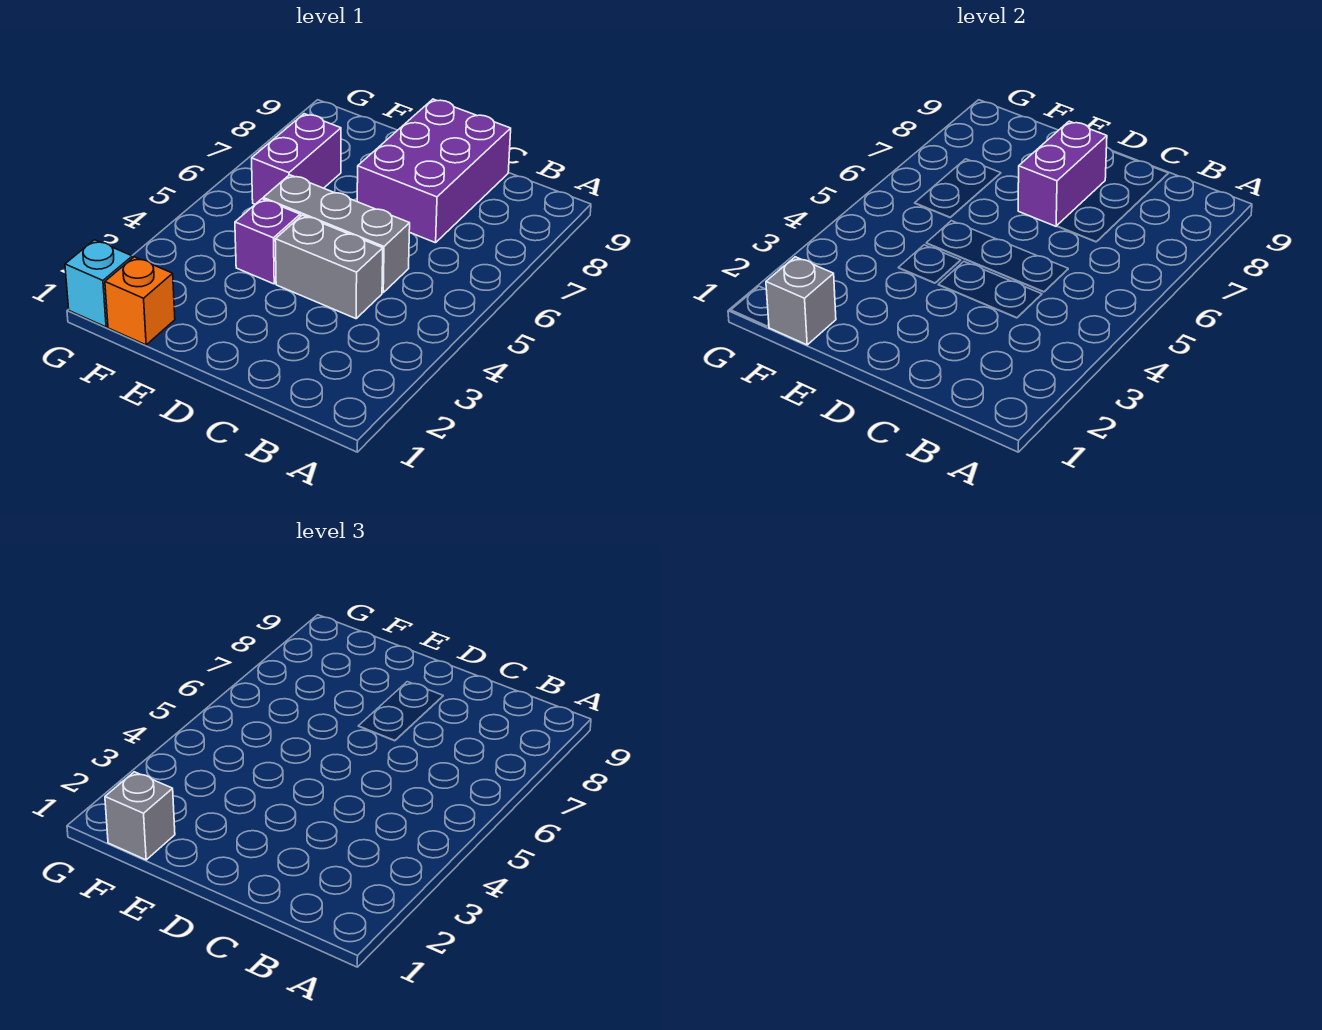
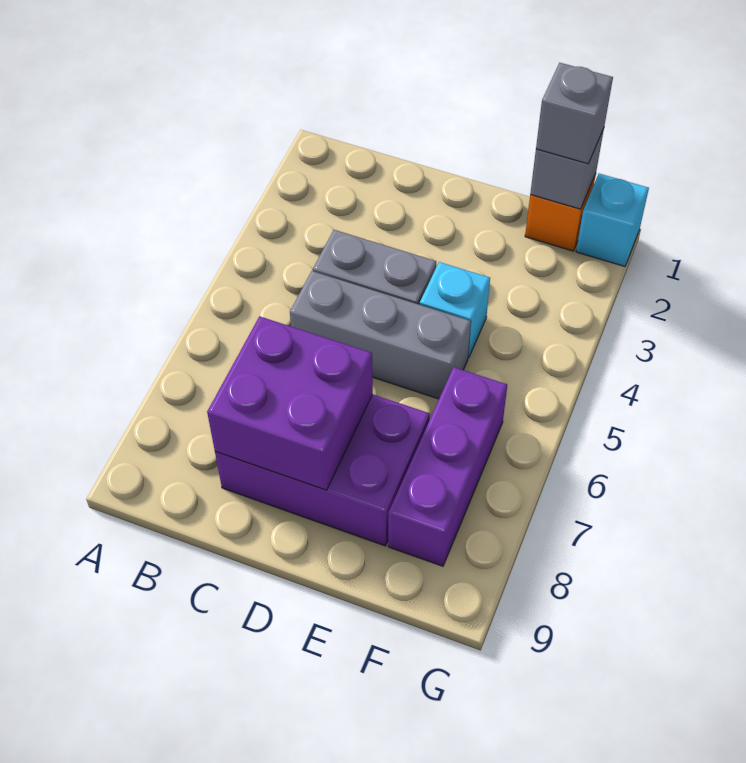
purple 2x3 brick [357,99,511,243] -> purple 2x3 brick turned to [215,394,430,546]
purple 1x2 brick [1018,121,1107,226] -> purple 2x2 brick [207,316,373,490]
purple 1x1 brick [235,199,300,284] -> cyan 1x1 brick [420,262,490,358]
purple 1x2 brick [252,114,341,204] -> purple 1x3 brick [388,367,507,566]

